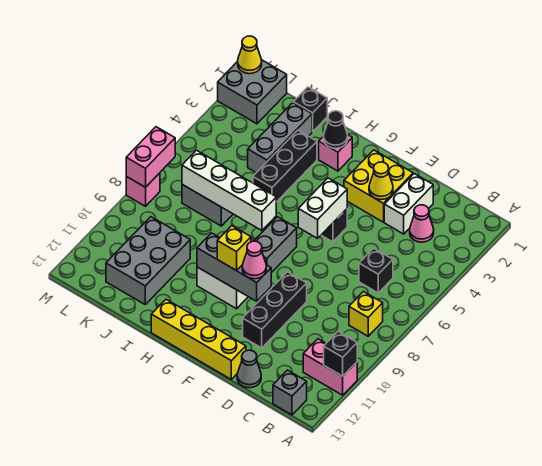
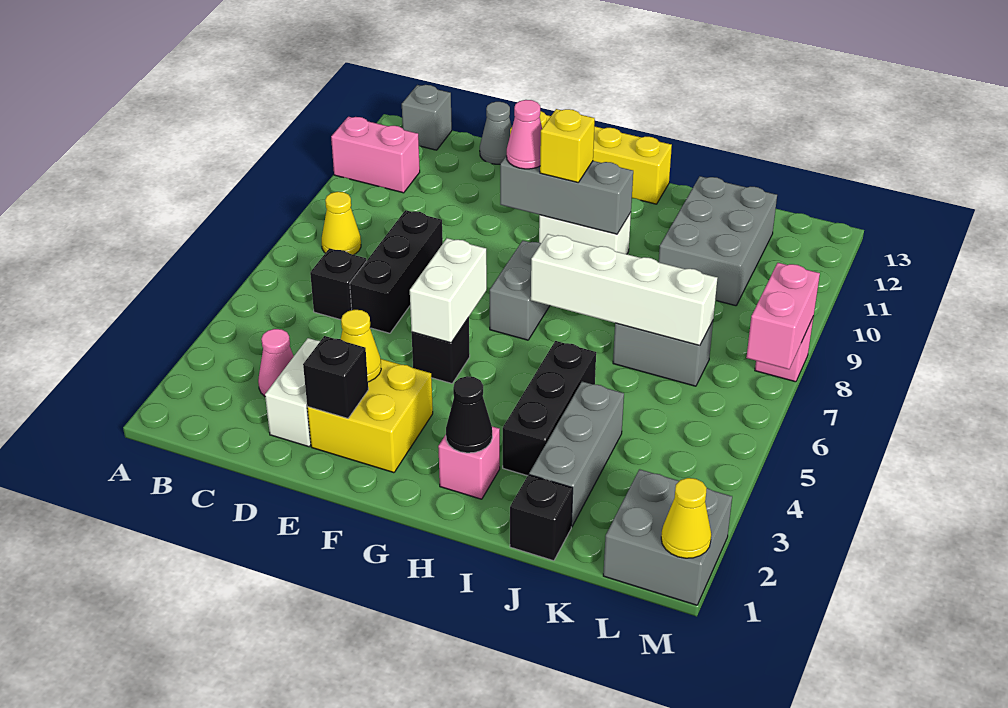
black 1x1 brick [324,332,357,376] -> black 1x1 brick moved to [303,336,368,418]
yellow 1x1 brick [349,292,383,336] -> yellow 1x1 cone [322,192,361,255]
black 1x3 brick [243,272,307,348] -> black 1x3 brick moved to [350,210,443,333]

